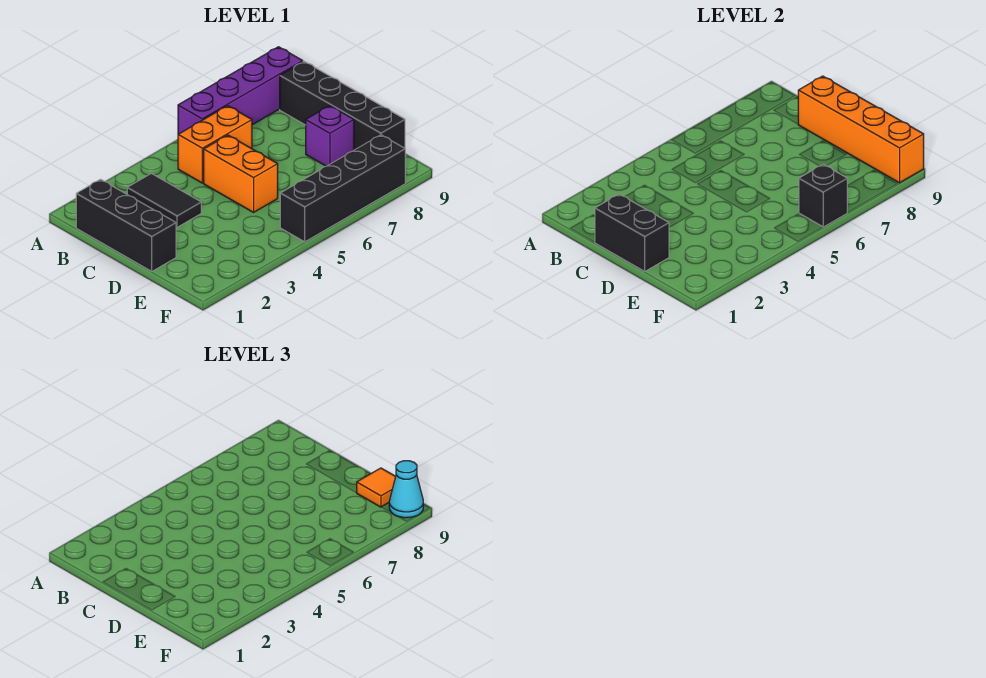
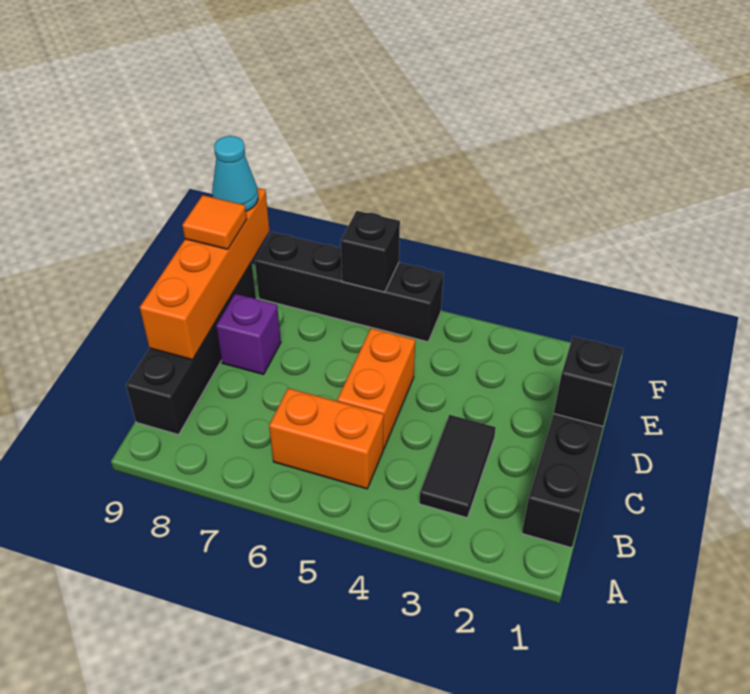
purple 1x4 brick [178,47,303,134] -> none
black 1x2 brick [595,194,669,271] -> black 1x1 brick [554,337,623,426]

